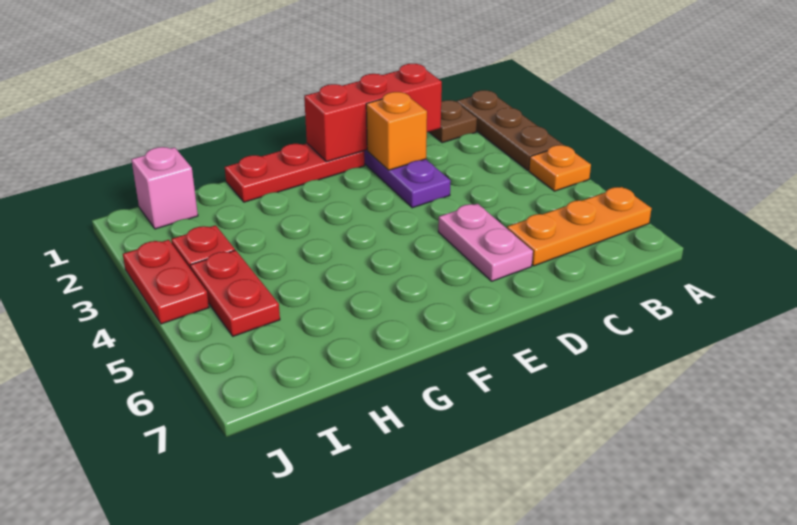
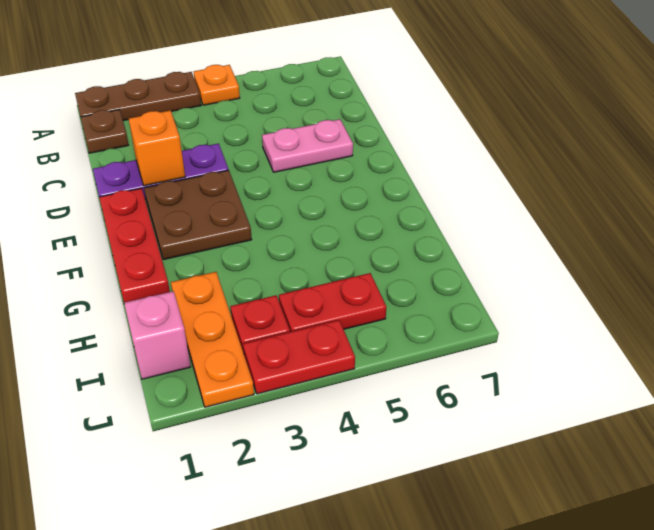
orange 1x3 plate [507,187,652,266] -> orange 1x3 plate moved to [171,272,254,407]
red 1x3 brick [304,64,442,162] -> none
none -> brown 2x2 plate [144,170,252,260]

